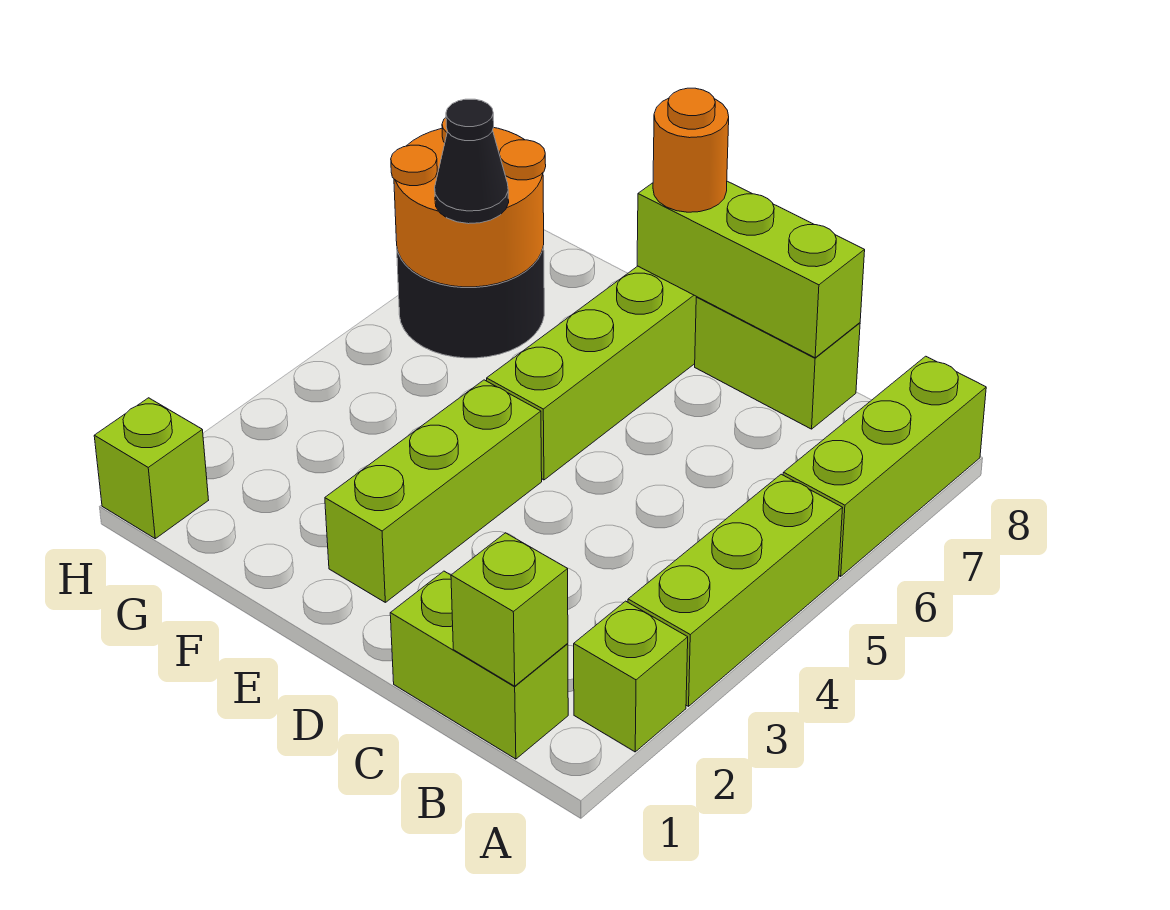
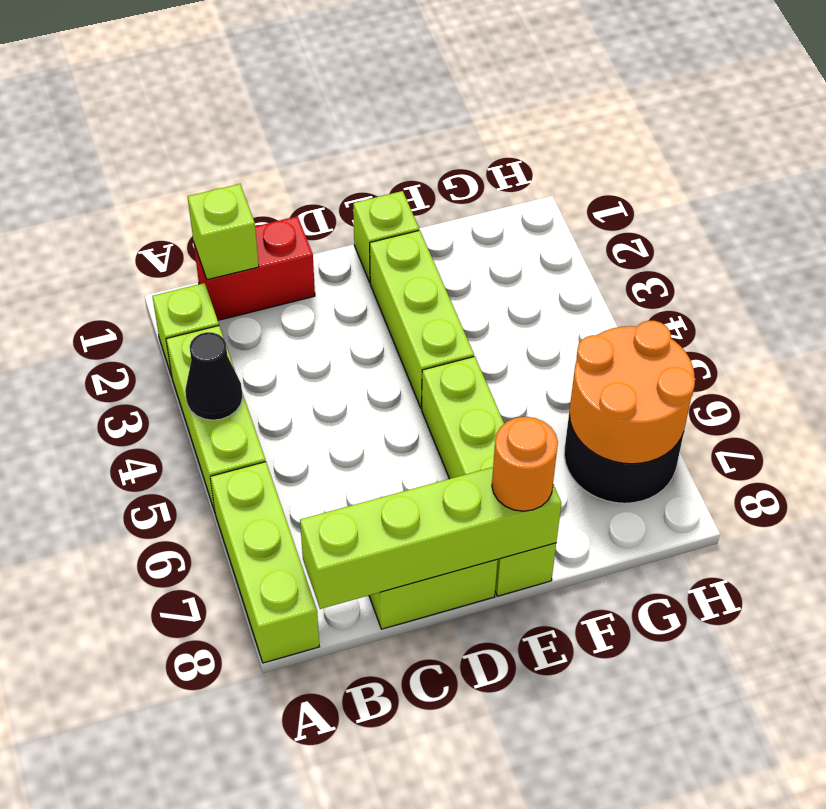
lime 1x2 brick [390,571,568,759] -> red 1x2 brick [194,216,315,320]
lime 1x3 brick [637,181,865,358] -> lime 1x4 brick [300,467,561,609]
black 1x1 cone [435,99,509,224] -> black 1x1 cone moved to [185,332,243,420]
lime 1x1 brick [94,398,208,539] -> lime 1x1 brick moved to [353,191,419,282]

